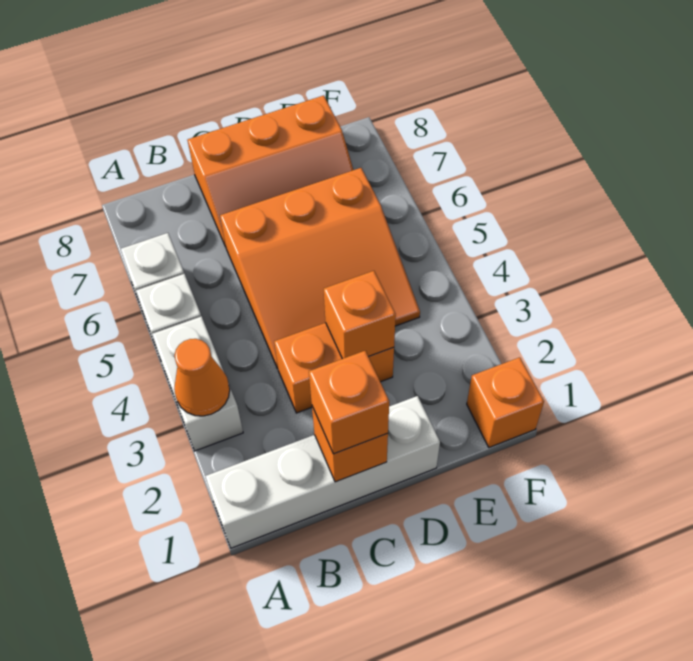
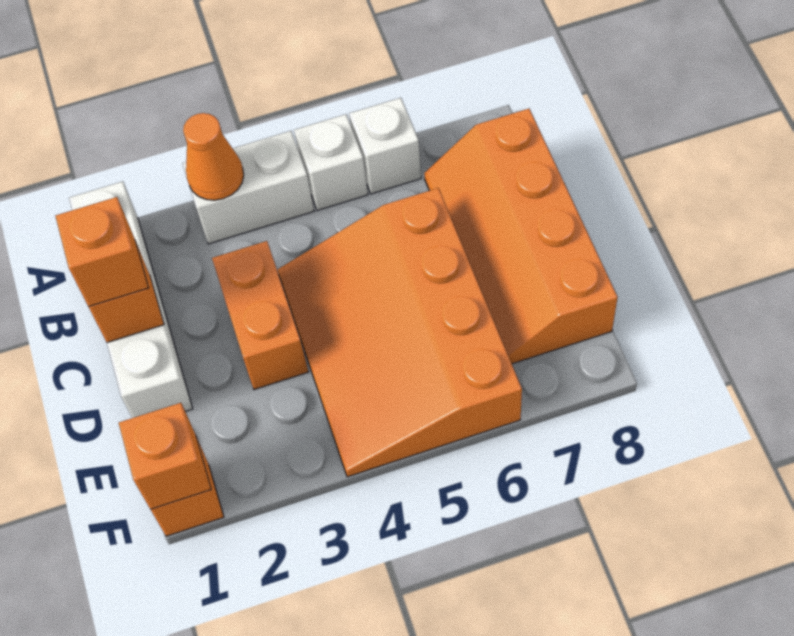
orange 3x3 slope [220,168,420,369] -> orange 3x4 slope [278,188,522,477]
orange 2x3 slope [188,95,353,247] -> orange 2x4 slope [424,109,618,364]
orange 1x1 brick [324,271,396,359] -> orange 1x1 brick moved to [119,403,211,509]

